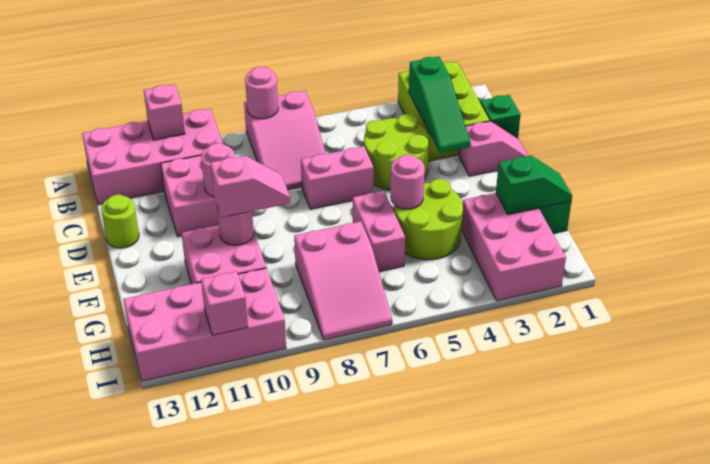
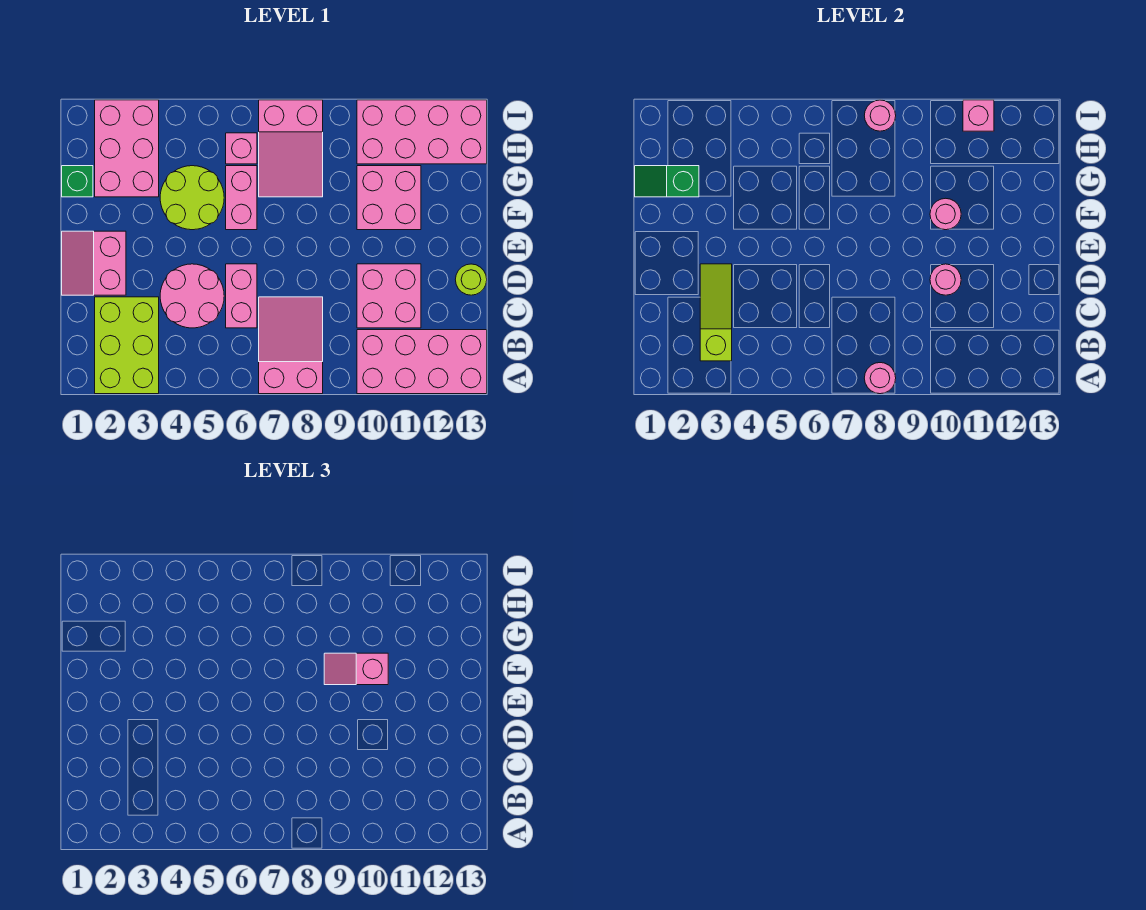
pink 1x1 brick [144,84,185,140] -> pink 1x1 brick moved to [226,133,257,164]
green 1x3 slope [409,56,470,153] -> lime 1x3 slope [700,264,732,361]
green 1x1 brick [480,95,521,138] -> none
lime 2x2 round brick [364,114,429,190] -> pink 2x2 round brick [160,264,224,328]
pink 1x2 slope [459,121,528,176] -> pink 2x2 slope [62,231,126,295]
pink 1x2 brick [301,146,374,209] -> pink 1x2 brick turned to [226,264,257,328]
pink 1x1 round brick [390,155,425,209] -> pink 1x1 round brick moved to [864,100,896,131]
pink 2x3 slope [294,221,392,340] -> pink 2x3 slope turned to [259,100,323,197]

